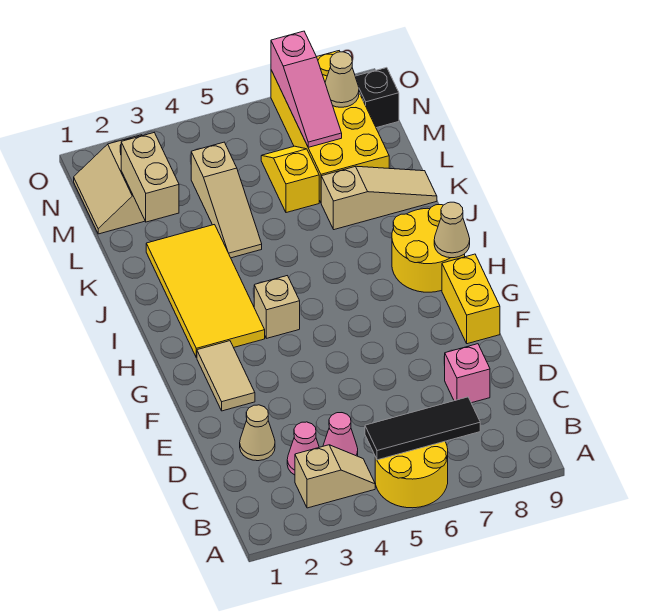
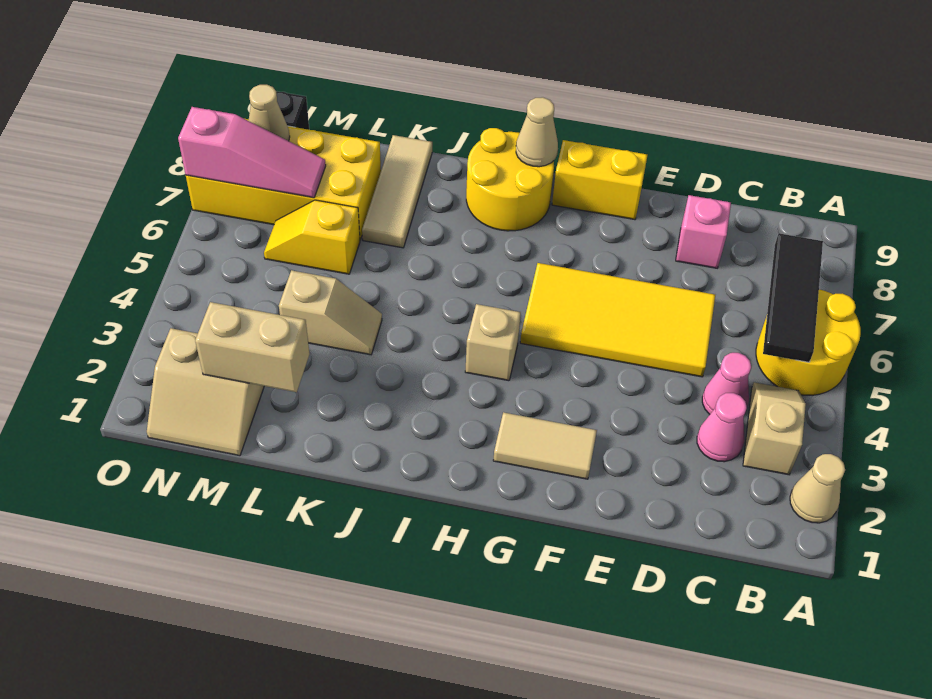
tan 1x1 cone [240,405,275,461] -> tan 1x1 cone moved to [790,454,845,523]
yellow 2x4 tile [146,225,265,358] -> yellow 2x4 tile moved to [520,263,715,377]
tan 1x3 slope [191,142,262,258] -> tan 1x2 slope [279,270,382,355]
tan 1x3 slope [321,166,437,230] -> tan 1x3 tile [362,135,432,248]

